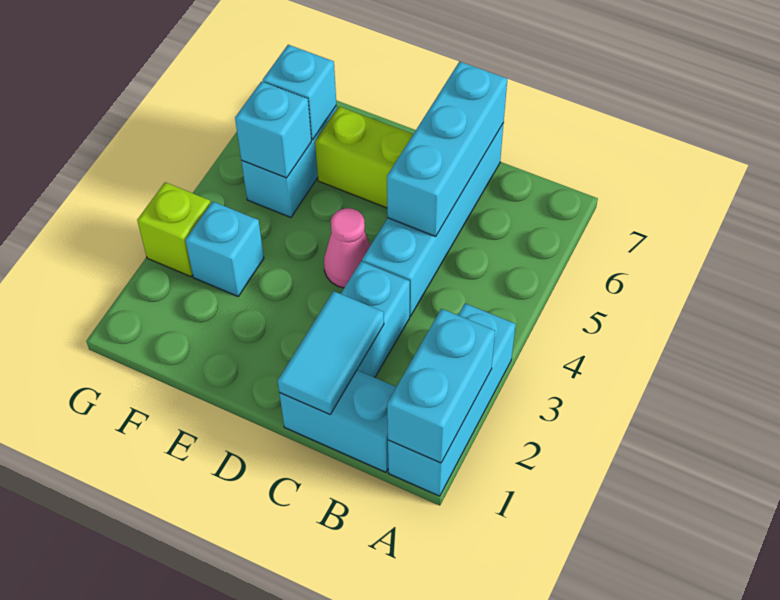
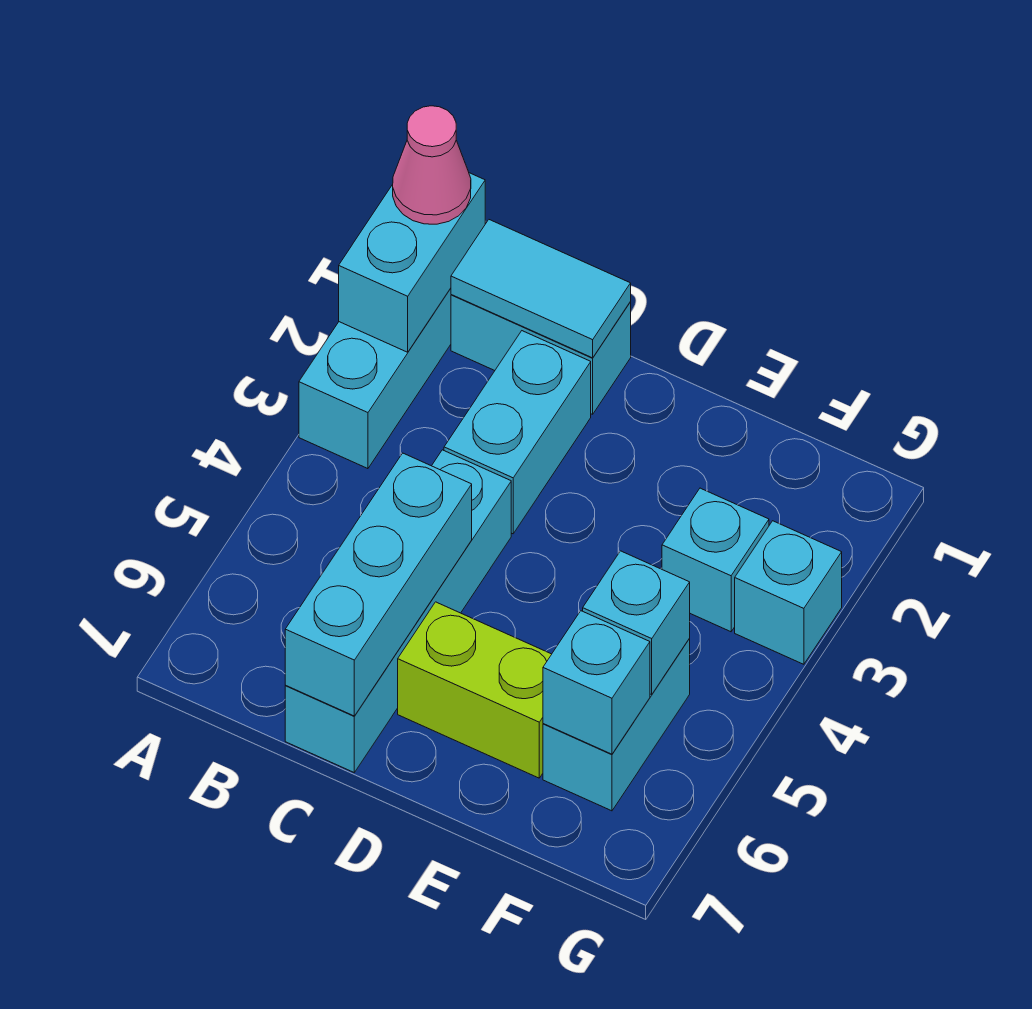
cyan 1x2 tile [278,291,384,414] -> cyan 1x2 tile turned to [451,220,631,358]
pink 1x1 cone [324,208,371,288] -> pink 1x1 cone moved to [393,106,471,224]
lime 1x1 brick [137,182,211,277] -> cyan 1x1 brick [735,521,842,664]

